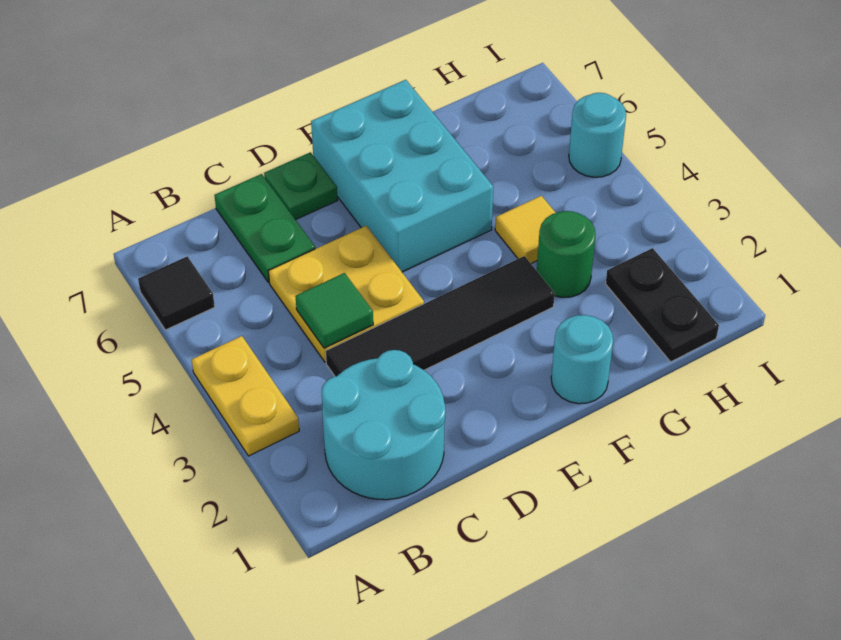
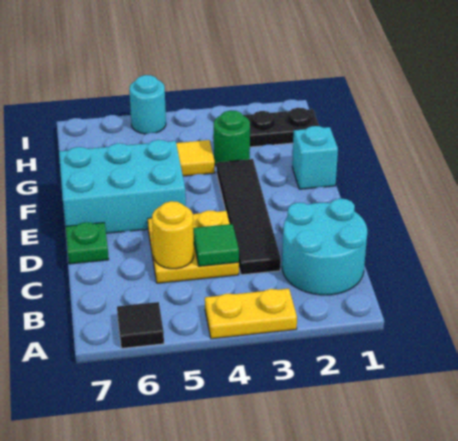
none -> yellow 1x1 round brick [152,201,194,269]
green 1x2 plate [214,174,315,282] -> none
cyan 1x1 round brick [551,315,613,404] -> cyan 1x1 brick [292,126,338,189]

